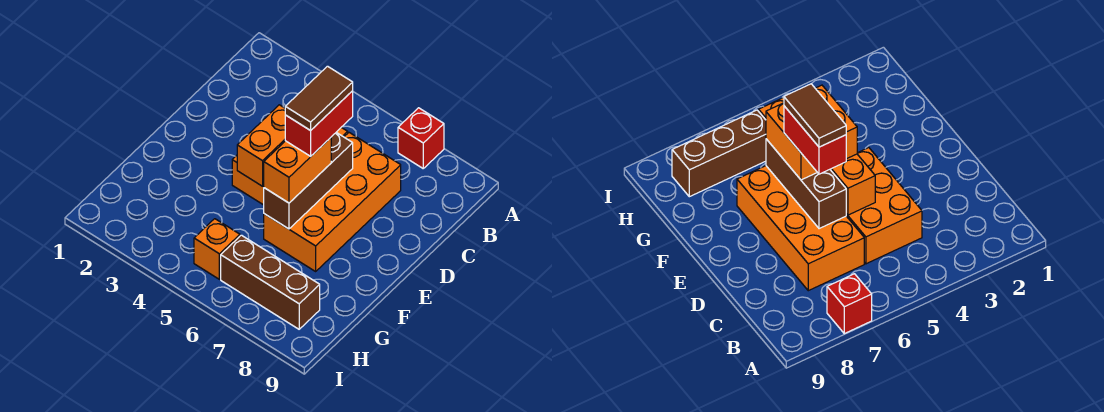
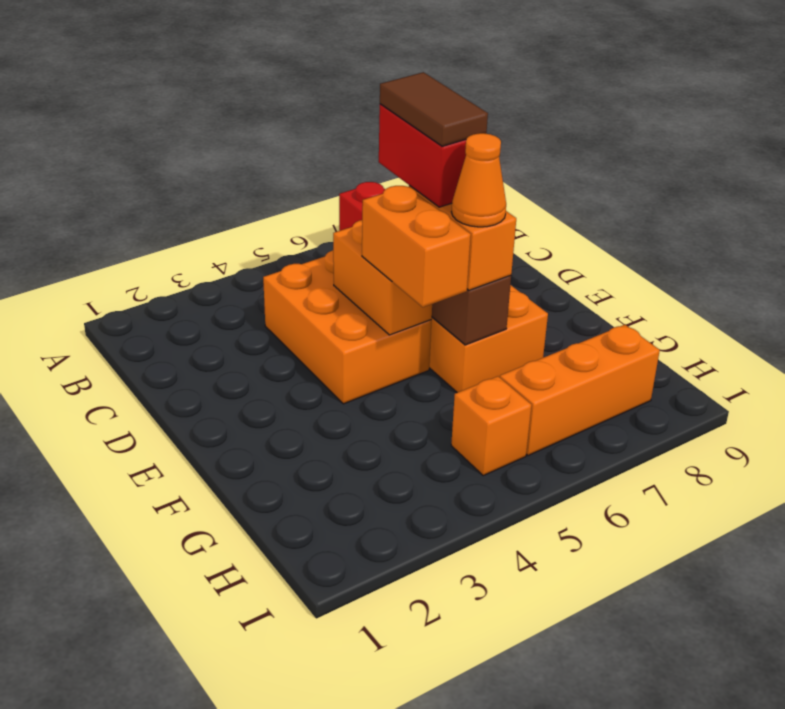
none -> orange 1x1 cone [451,133,506,227]
brown 1x3 brick [221,235,320,329] -> orange 1x3 brick [500,325,660,456]

